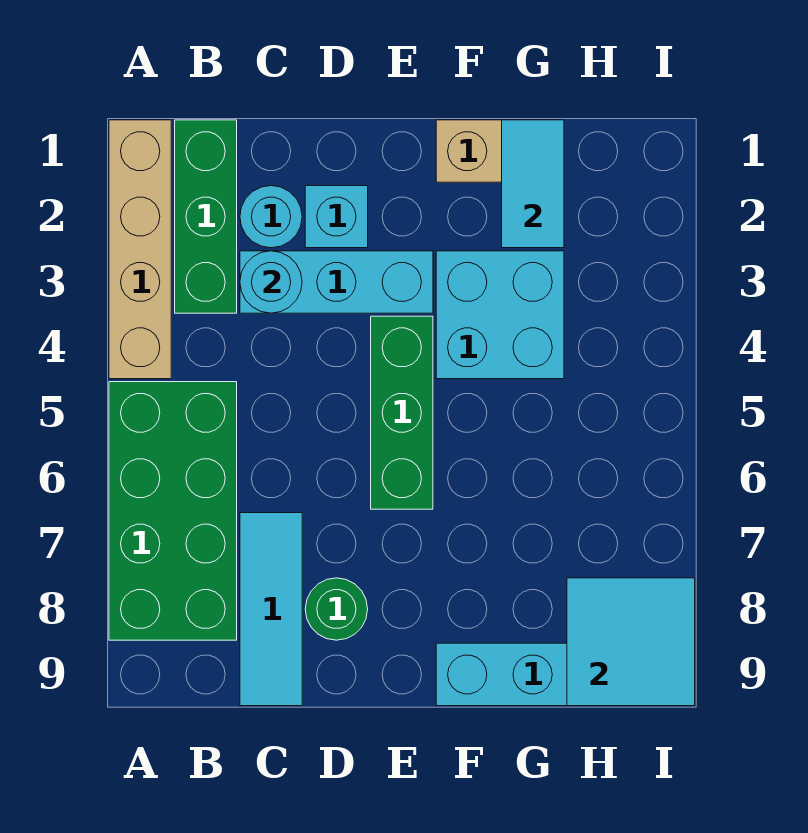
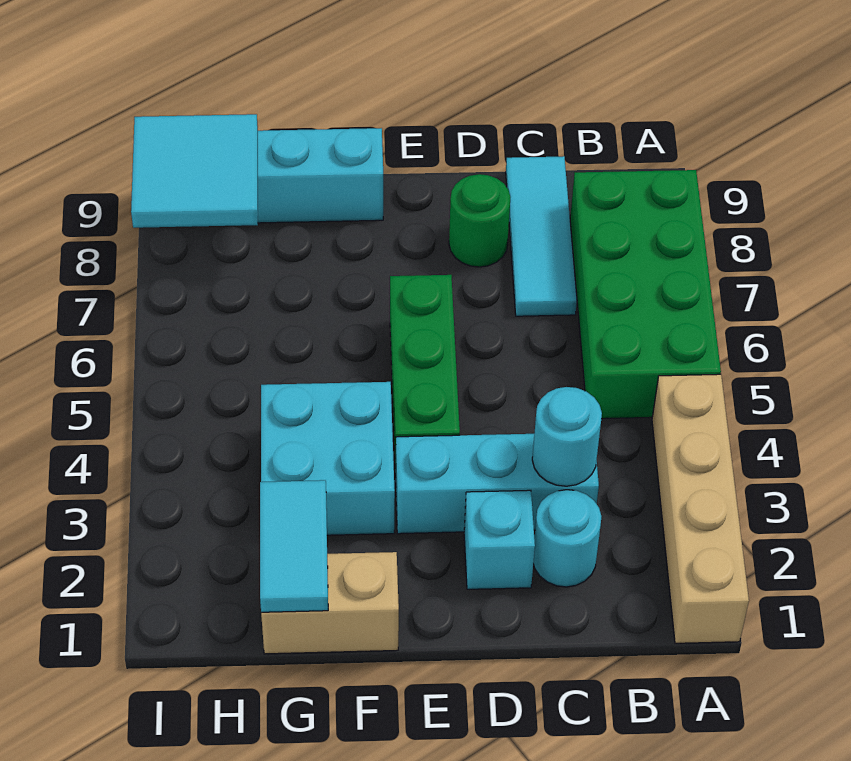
green 1x3 brick [175,120,237,313] -> none

